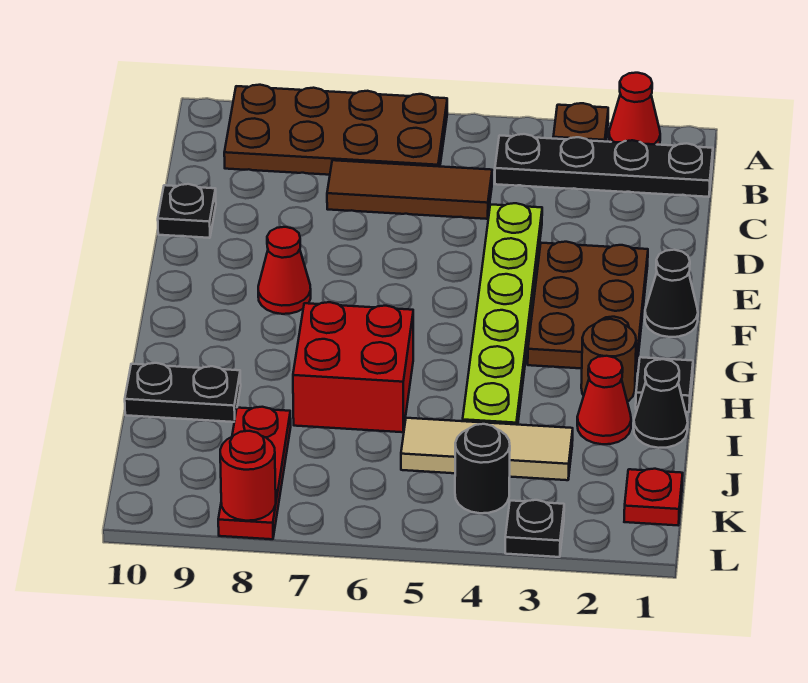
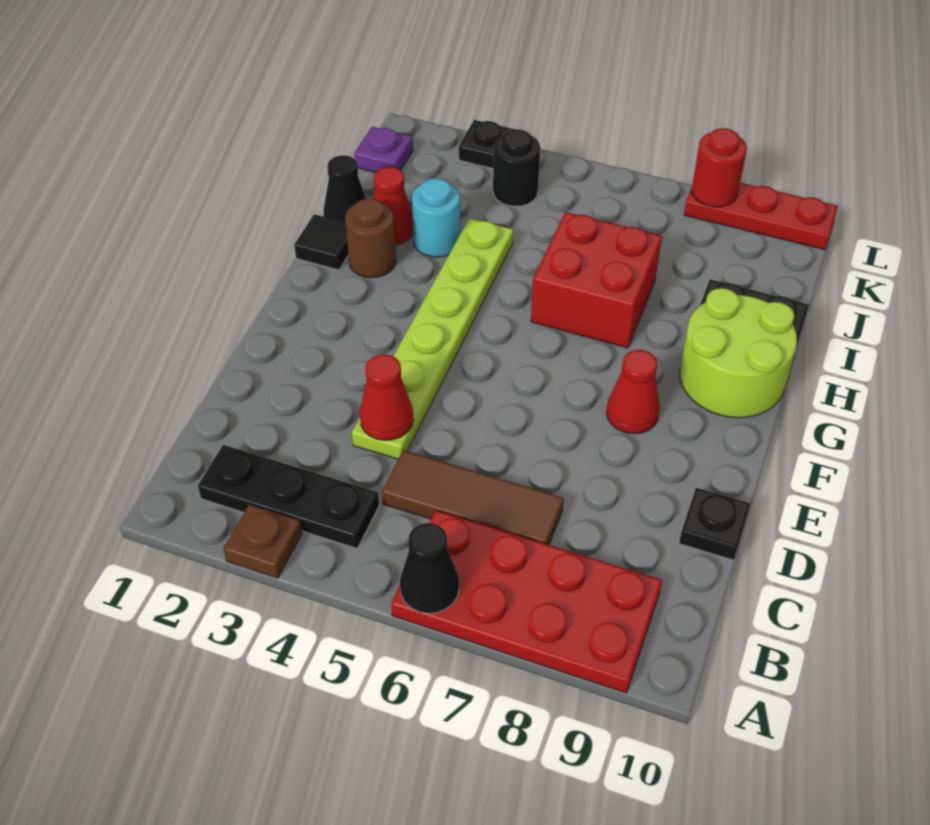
red 1x1 cone [609,73,660,145] -> red 1x1 cone moved to [360,354,414,440]
brown 2x4 plate [224,85,447,175] -> red 2x4 plate [391,510,662,693]
black 1x4 plate [495,134,713,197] -> black 1x3 plate [198,445,379,548]
brown 2x3 plate [528,242,648,372] -> none
black 1x1 cone [645,250,698,337] -> black 1x1 cone moved to [400,523,459,614]
none -> lime 2x2 round brick [680,288,797,418]
none -> cyan 1x1 round brick [412,178,460,257]
tan 1x3 tile [401,418,573,480] -> none
red 1x3 plate [218,407,291,539] -> red 1x3 plate turned to [684,183,838,250]
red 1x1 plate [624,469,683,525] -> purple 1x1 plate [354,127,413,172]

